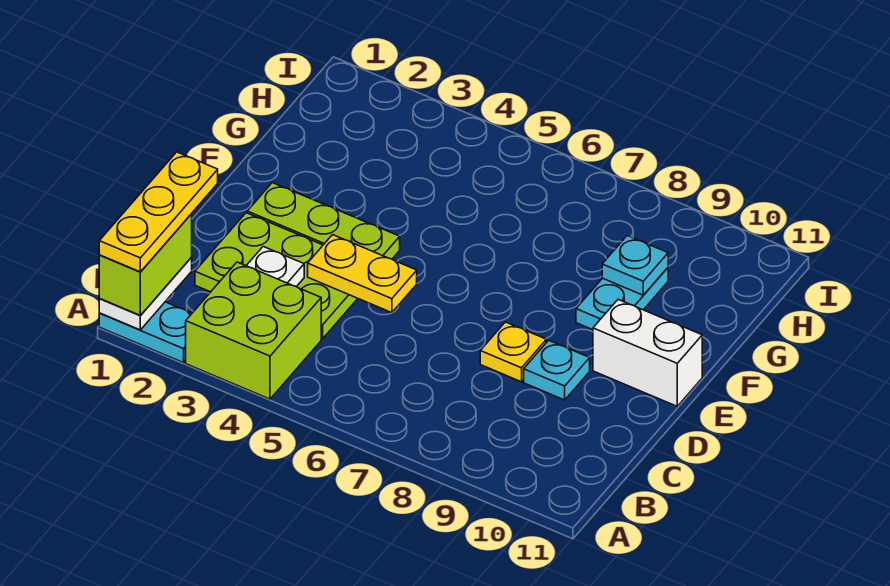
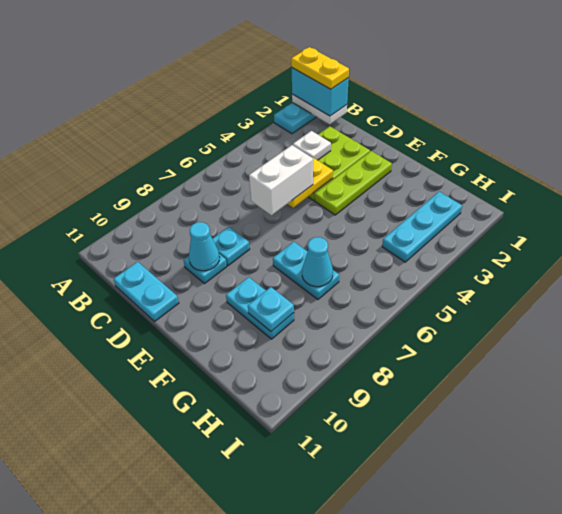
lime 1x2 brick [99,214,192,316] -> cyan 1x2 brick [292,68,349,116]
yellow 1x3 plate [99,152,218,272] -> yellow 1x2 plate [291,47,349,89]
lime 2x2 brick [186,262,321,399] -> none
none -> cyan 1x2 plate [114,262,179,321]
yellow 1x1 plate [480,322,546,382] -> cyan 1x1 plate [213,227,250,266]
none -> cyan 1x1 cone [189,222,220,271]
white 1x2 brick [593,300,702,406] -> white 1x2 brick moved to [249,145,313,215]
none -> cyan 1x2 plate [273,242,339,299]
none -> cyan 1x1 cone [302,237,333,287]
none -> cyan 1x3 plate [382,192,462,262]

